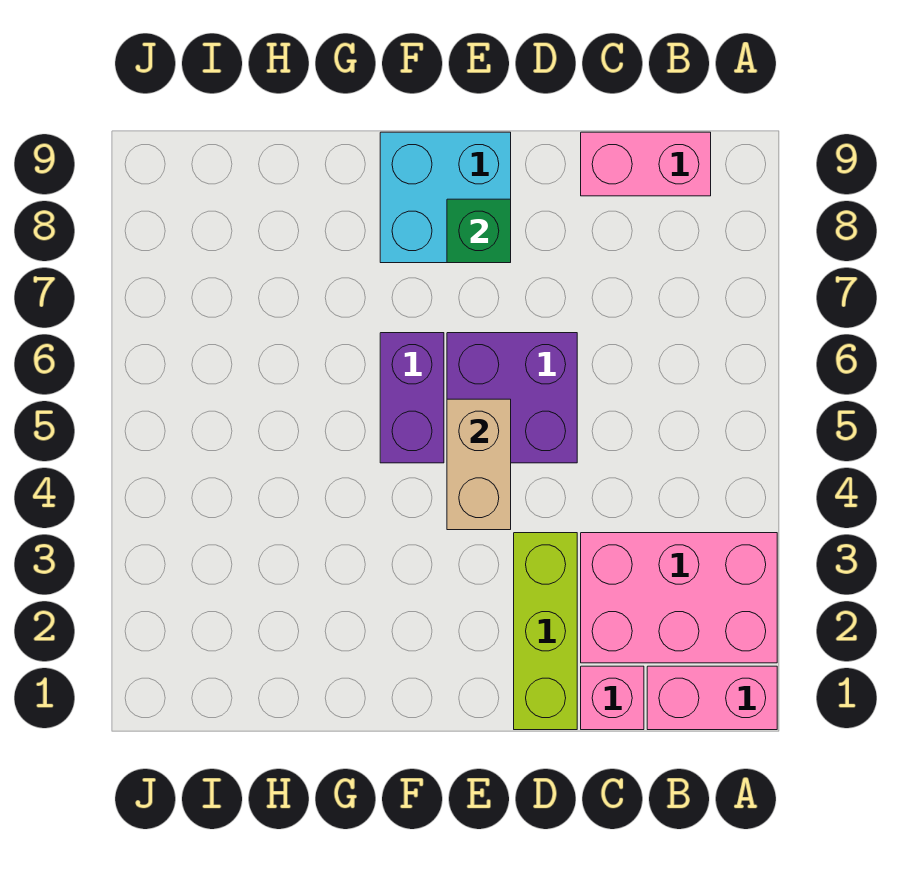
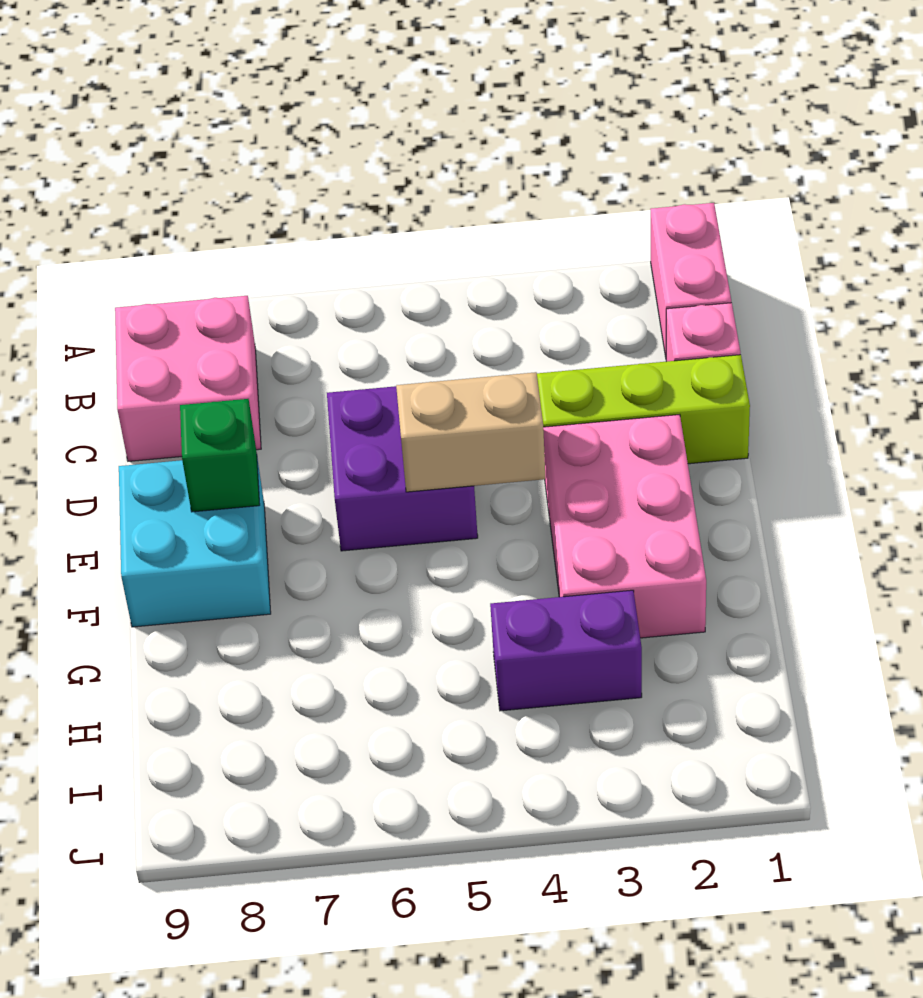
pink 2x3 brick [581,533,777,663] -> pink 2x3 brick moved to [543,415,706,638]
pink 1x2 brick [581,132,711,196] -> pink 2x2 brick [115,296,261,461]
purple 1x2 brick [380,333,444,463] -> purple 1x2 brick moved to [490,590,642,711]

